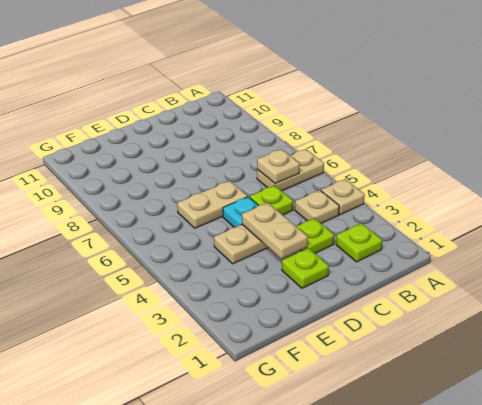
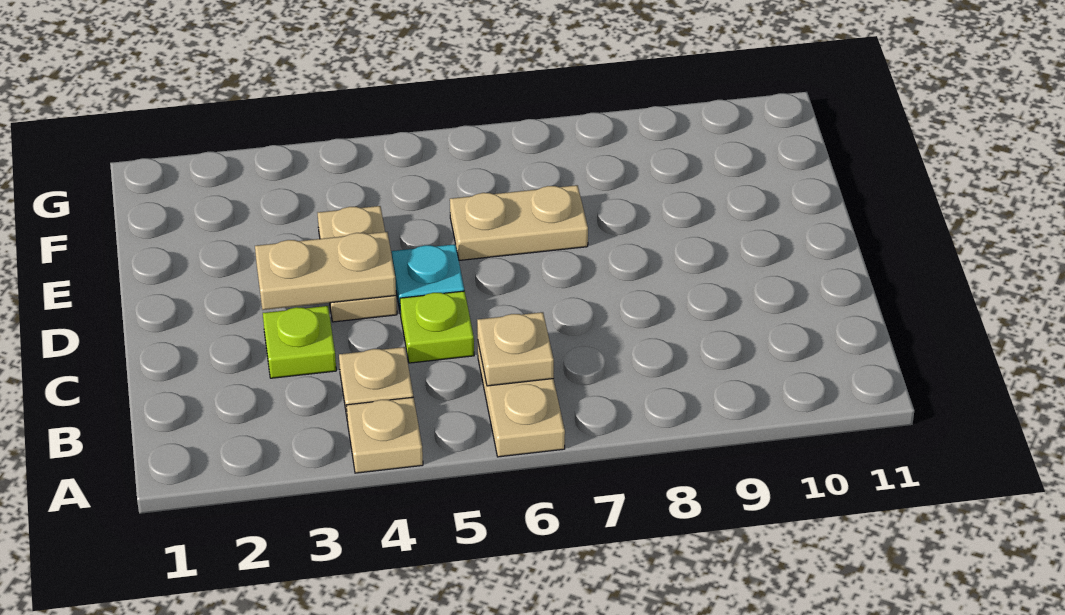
lime 1x1 plate [336,223,382,262] -> none
lime 1x1 plate [282,248,329,288] -> none
tan 1x2 plate [177,181,248,228] -> tan 1x2 plate turned to [450,185,588,260]

